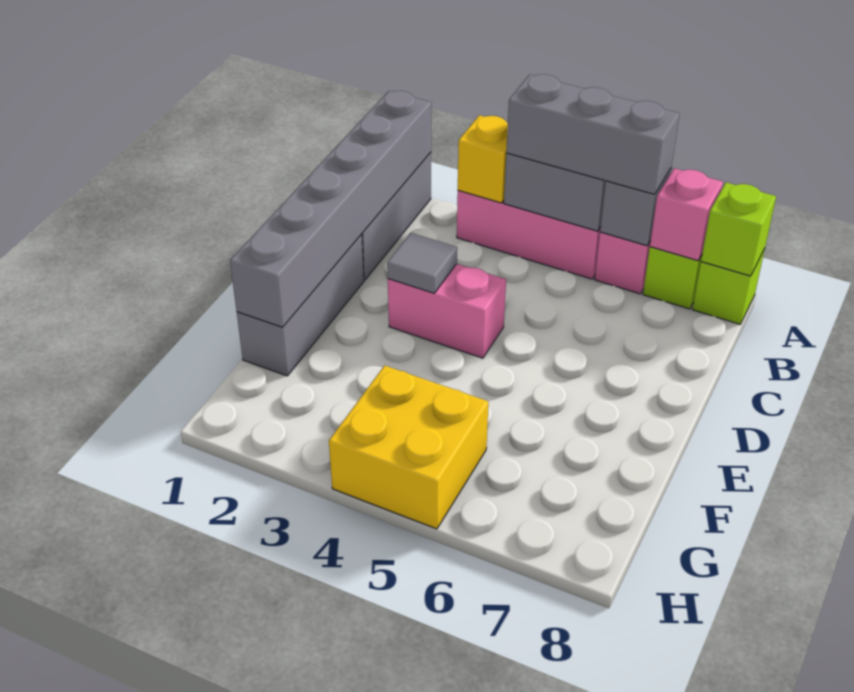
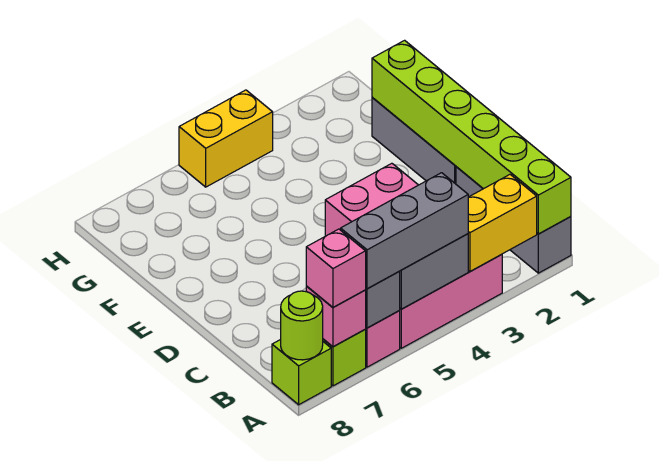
grey 1x6 brick [230,91,431,327] -> lime 1x6 brick [372,40,571,234]
yellow 1x1 brick [458,115,508,203] -> yellow 1x2 brick [468,175,537,272]
none -> pink 1x1 brick [306,229,366,307]
lime 1x1 brick [701,183,776,276] -> lime 1x1 round brick [281,291,323,360]
grey 1x1 tile [387,233,457,293] -> none
yellow 2x2 brick [329,366,489,529] -> yellow 1x2 brick [179,90,273,187]

